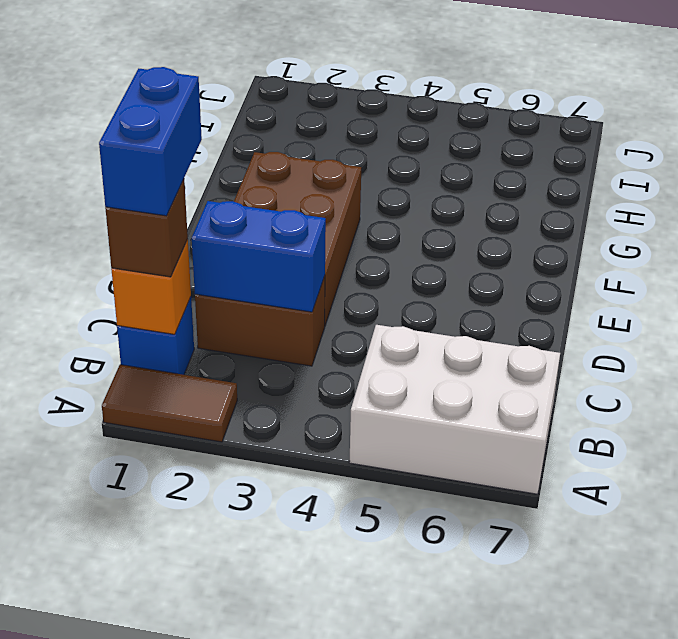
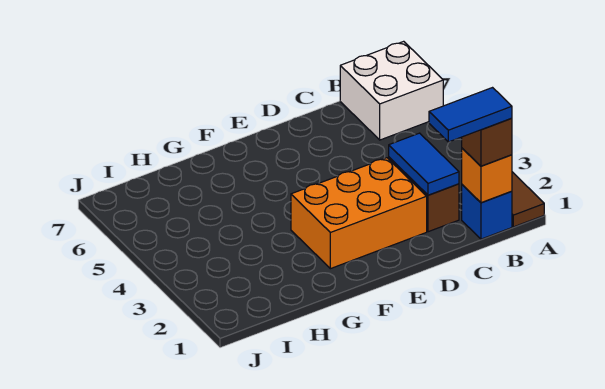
white 2x3 brick [349,325,560,494] -> white 2x2 brick [340,41,443,140]
blue 1x2 brick [99,67,202,216] -> blue 1x2 tile [429,88,512,142]
blue 1x2 brick [192,201,326,312] -> blue 1x2 tile [389,133,459,195]
brown 2x3 brick [234,152,361,325] -> orange 2x3 brick [291,158,427,269]

